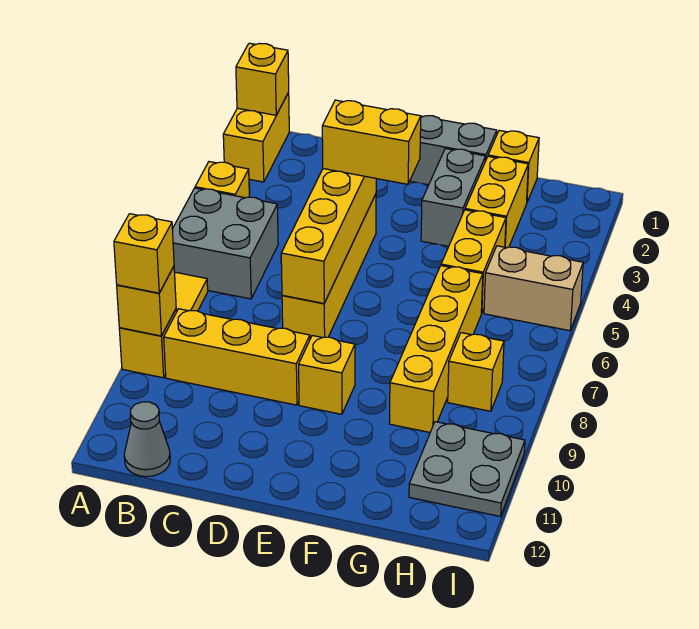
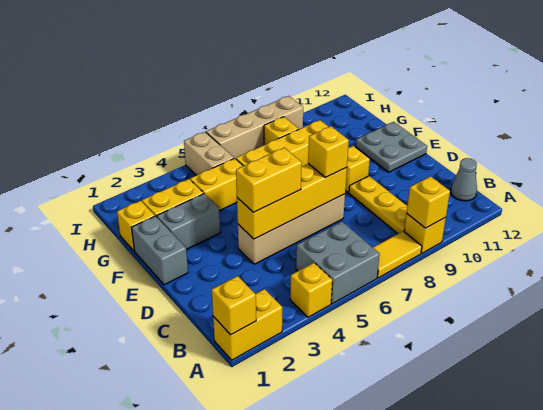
yellow 1x1 brick [114,214,174,293] -> yellow 1x1 brick moved to [308,126,349,178]
yellow 1x3 brick [164,309,310,405] -> yellow 1x3 plate [349,176,407,234]
yellow 1x4 brick [282,194,376,339] -> tan 1x4 brick [238,194,345,264]
yellow 1x2 brick [322,100,421,184] -> yellow 1x2 brick turned to [236,148,302,212]
grey 2x2 plate [409,422,525,516] -> grey 2x2 plate moved to [356,122,427,172]
none -> tan 1x4 brick [206,96,303,159]

